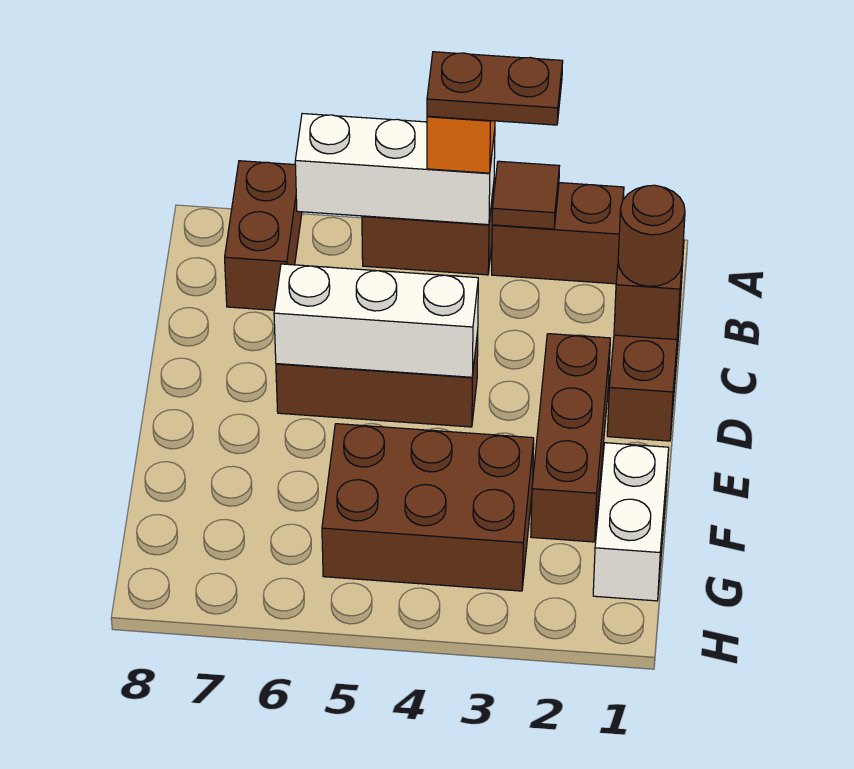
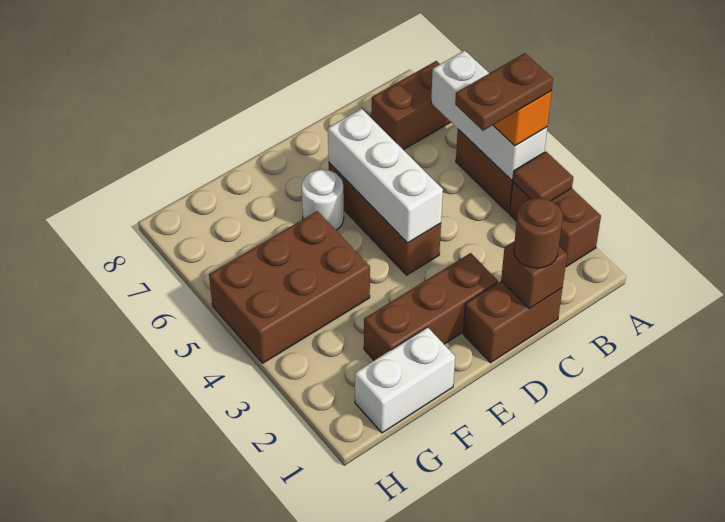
brown 1x2 plate [427,52,563,125] -> brown 1x2 plate turned to [455,53,553,131]
none -> white 1x1 round brick [302,170,344,230]
brown 2x3 brick [322,424,534,591] -> brown 2x3 brick turned to [209,211,370,363]

